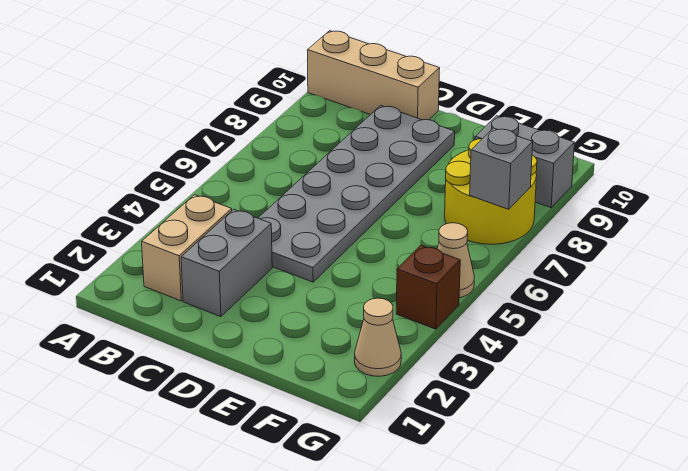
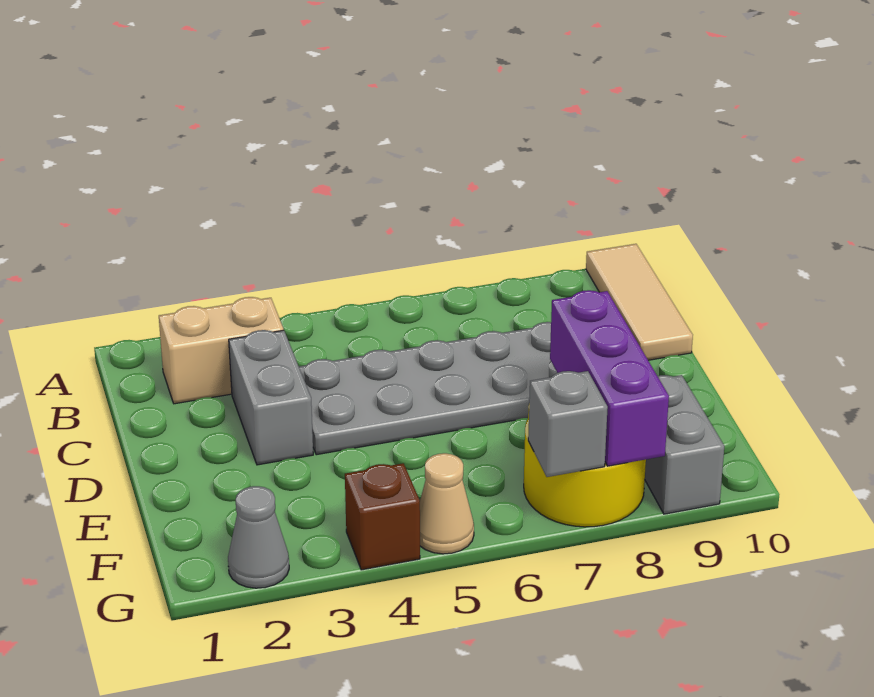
tan 1x3 brick [308,31,440,120] -> tan 1x3 tile [586,244,693,360]
grey 1x2 brick [181,209,272,317] -> grey 1x2 brick turned to [229,330,313,465]
none -> purple 1x3 brick [550,290,669,466]
tan 1x1 cone [355,298,401,376] -> grey 1x1 cone [228,486,289,588]

